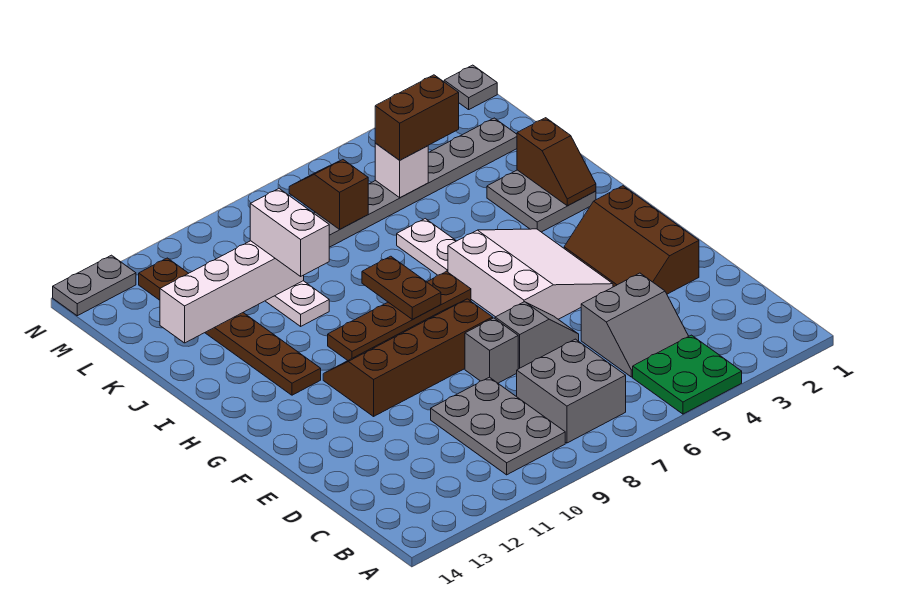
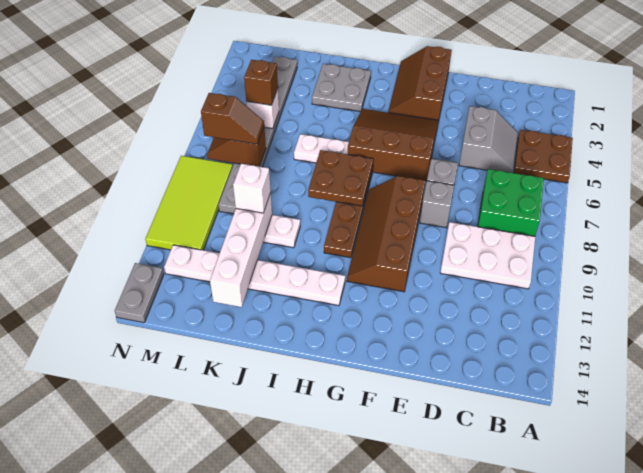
green 2x2 plate [633,335,742,414] -> brown 2x2 plate [514,130,573,183]
grey 2x2 brick [517,339,626,443] -> green 2x2 brick [478,169,544,236]
grey 2x3 plate [431,377,565,475] -> white 2x3 plate [440,222,535,289]
brown 2x3 slope [564,186,699,294] -> brown 2x3 slope turned to [388,46,452,120]
white 3x3 slope [448,229,613,319] -> brown 3x3 slope [348,109,439,181]
brown 1x2 plate [362,256,441,319] -> brown 2x2 plate [308,150,373,206]
brown 1x6 plate [139,258,321,395] -> white 1x6 plate [164,245,345,306]
brown 1x2 slope [517,118,596,206] -> brown 1x2 slope moved to [201,93,264,144]
white 1x2 brick [250,189,329,276] -> white 1x1 brick [233,164,271,213]
brown 1x2 brick [375,75,459,160] -> brown 1x1 brick [244,60,278,105]
none -> lime 2x4 tile [145,156,233,250]
grey 1x1 plate [444,65,497,110] -> none

